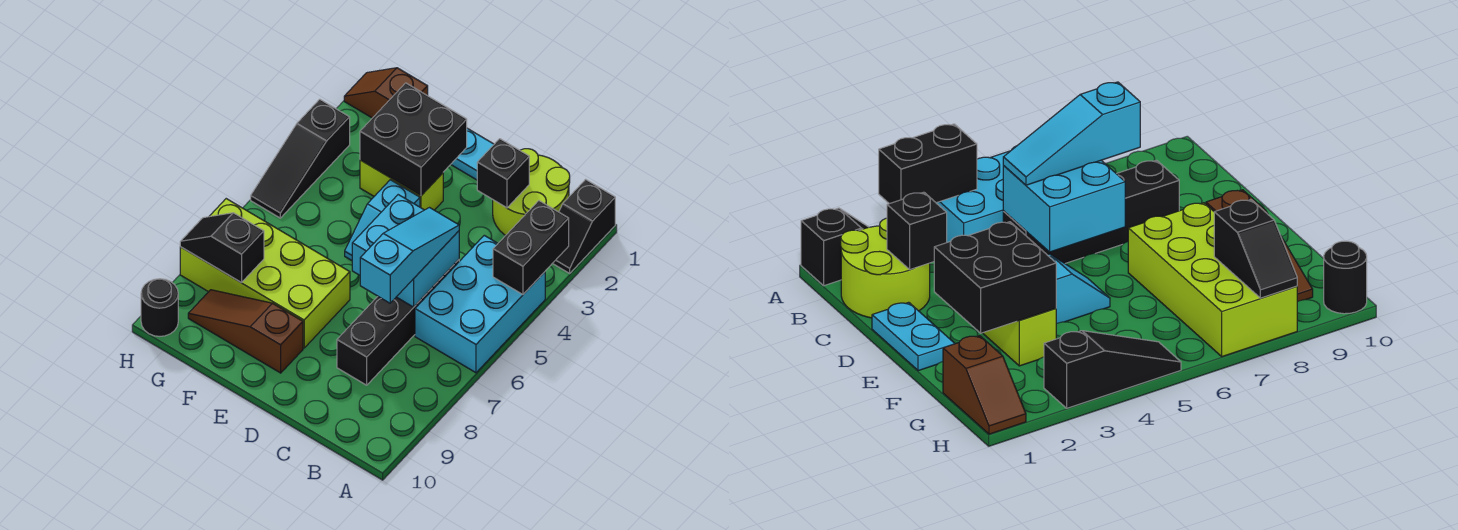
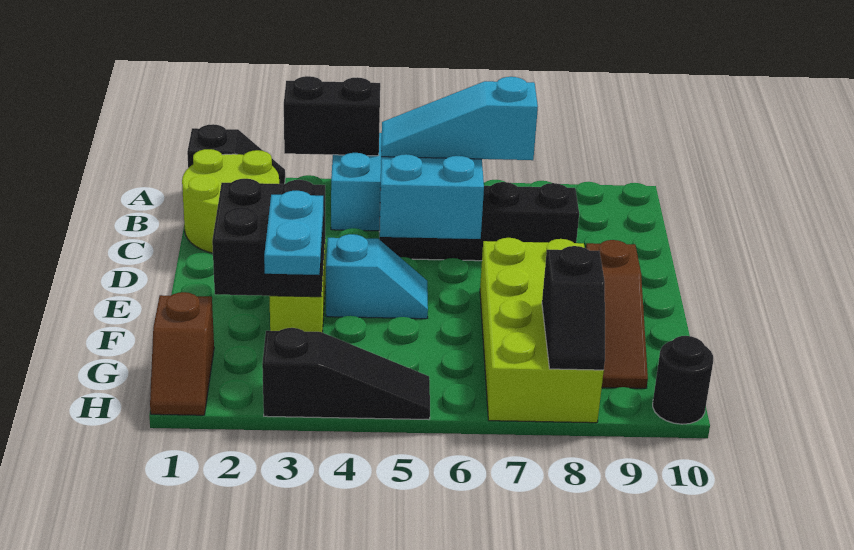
black 1x1 brick [477,139,529,208] -> none
cyan 1x2 plate [451,128,494,180] -> cyan 1x2 plate moved to [264,191,323,275]

